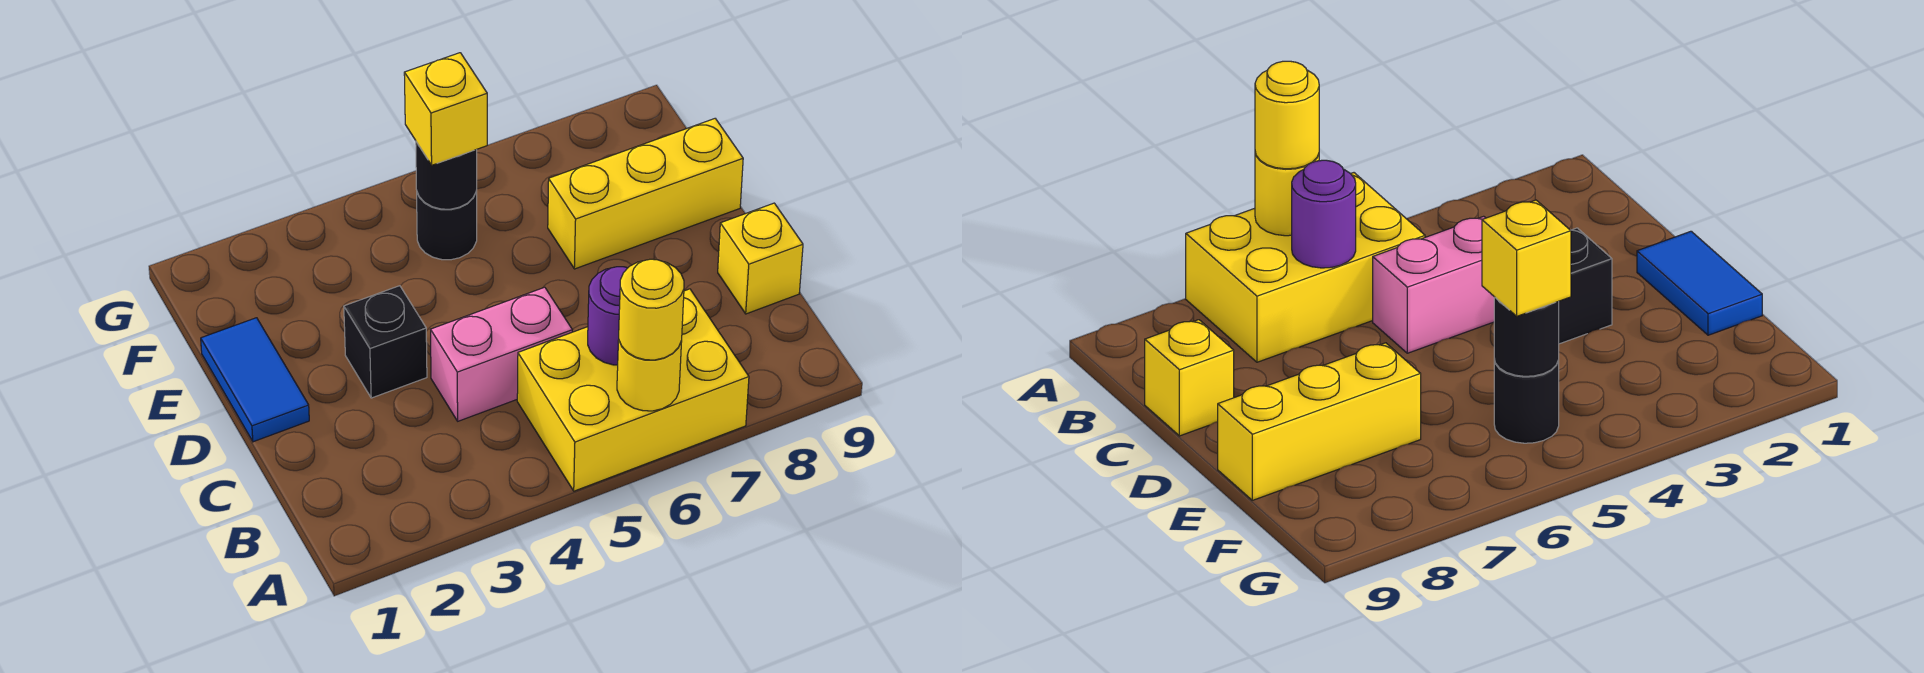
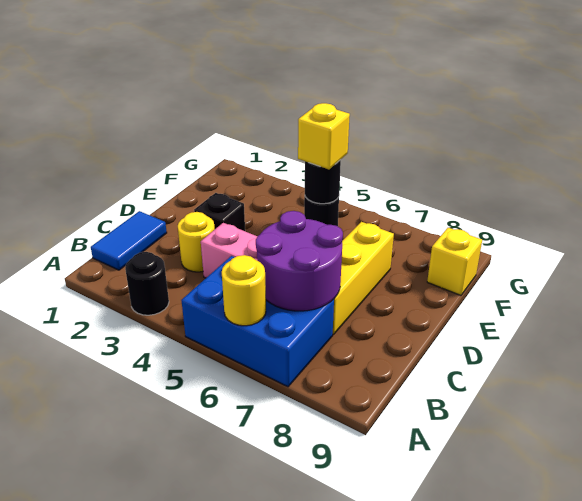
none -> black 1x1 round brick [125,252,169,315]
yellow 2x3 brick [517,289,749,491] -> blue 2x3 brick [181,256,334,387]
yellow 1x1 round brick [619,259,684,360] -> yellow 1x1 round brick moved to [178,212,215,272]
purple 1x1 round brick [588,267,627,365] -> purple 2x2 round brick [256,211,343,311]
yellow 1x1 brick [718,203,803,314] -> yellow 1x1 brick moved to [427,228,482,295]
blue 1x2 tile [201,318,309,442] -> blue 1x2 tile moved to [91,211,167,270]
yellow 1x3 brick [548,119,743,269] -> yellow 1x3 brick turned to [333,222,394,335]

